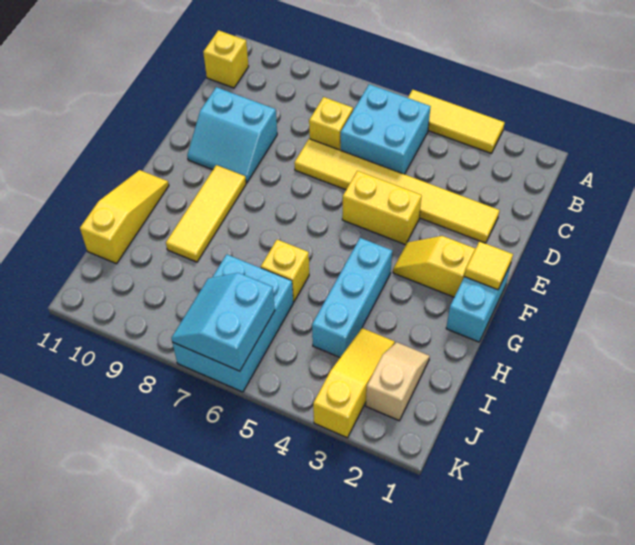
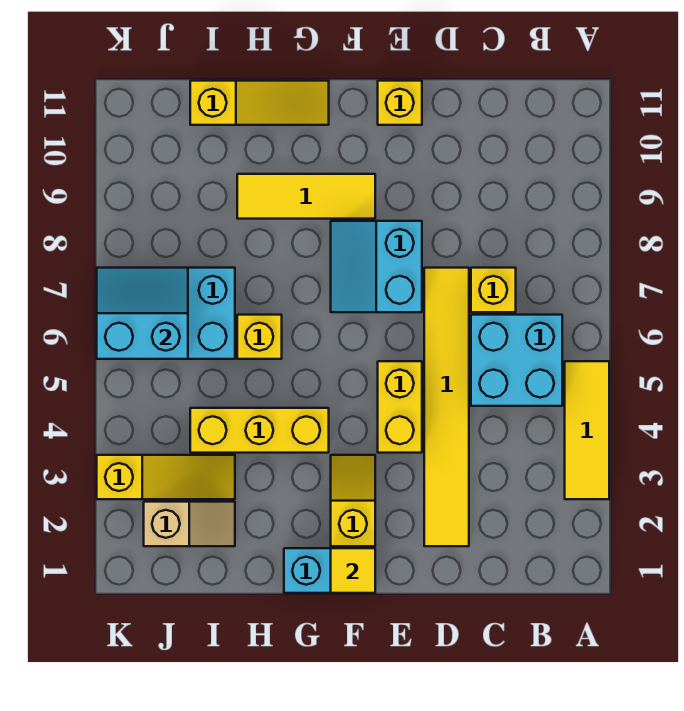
yellow 1x1 brick [203,30,249,88] -> yellow 1x1 brick moved to [378,81,422,125]
cyan 2x2 slope [187,87,277,183] -> cyan 2x2 slope moved to [331,221,422,312]
cyan 1x3 brick [312,238,392,357] -> yellow 1x3 brick [190,408,329,453]

